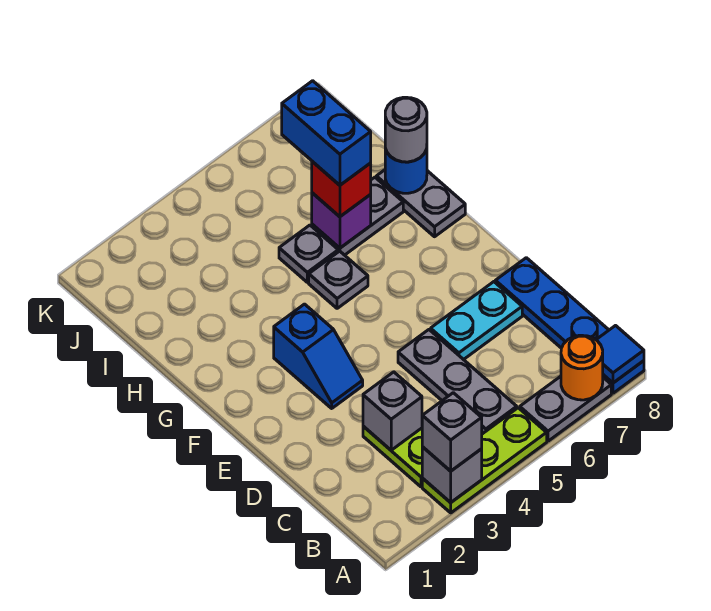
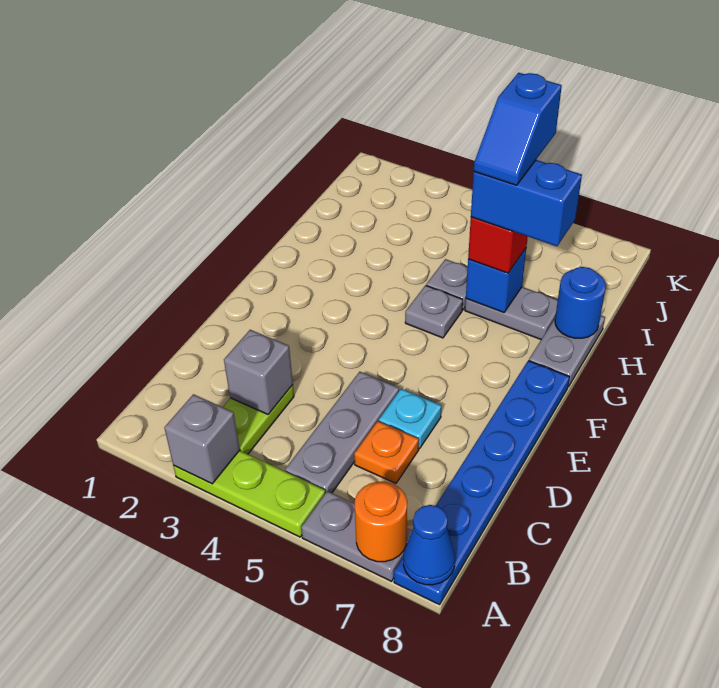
grey 1x1 brick [422,393,482,471] -> none
blue 1x4 plate [495,258,644,393] -> blue 1x6 plate [394,361,569,605]
blue 1x1 tile [596,326,644,383] -> blue 1x1 cone [403,505,455,585]
none -> orange 1x1 plate [354,421,419,483]
cyan 1x2 plate [431,282,522,360] -> cyan 1x1 plate [379,389,441,449]
blue 1x2 slope [274,304,363,408] -> blue 1x2 slope moved to [474,73,562,185]
purple 1x1 brick [312,193,371,248] -> blue 1x1 brick [466,249,526,313]
blue 1x2 brick [282,81,371,185] -> blue 1x2 brick turned to [471,160,582,246]
grey 1x1 round brick [385,97,427,162] -> none

